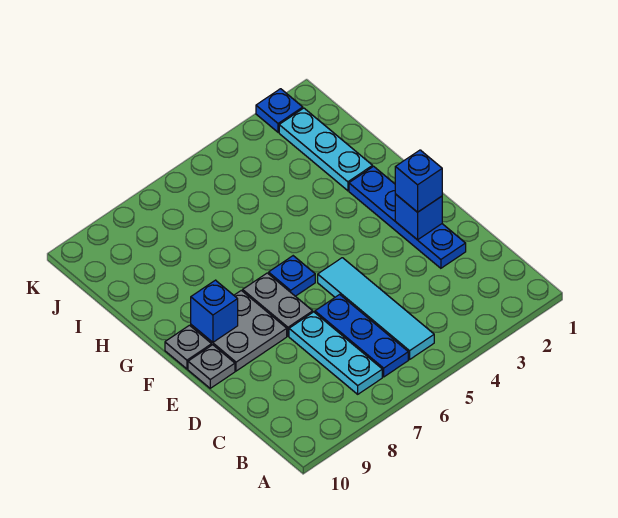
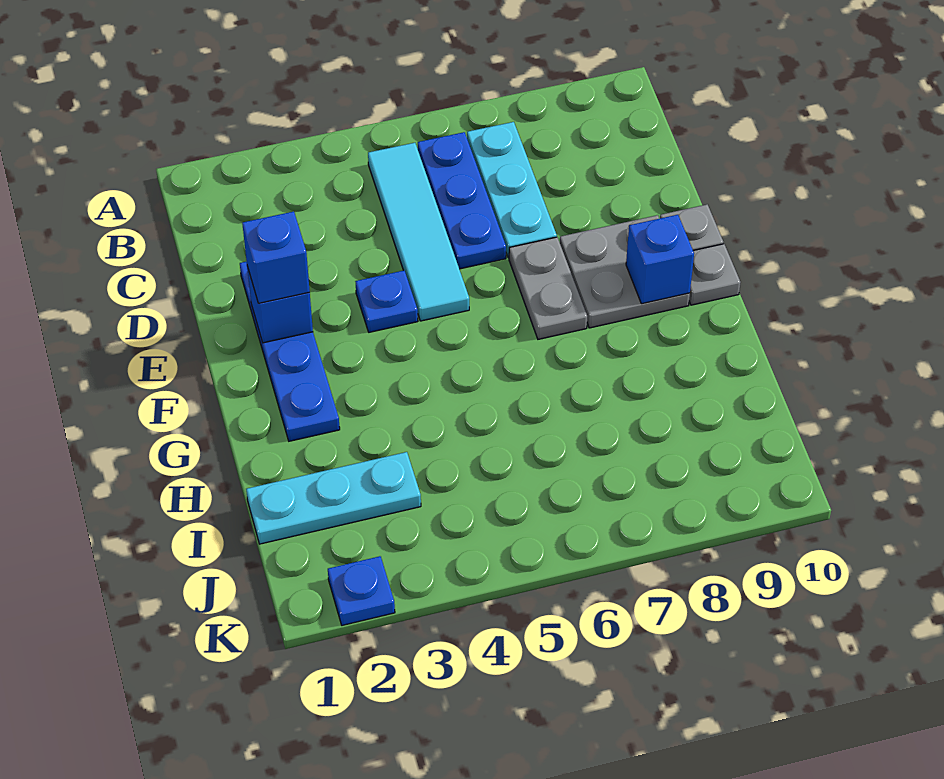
blue 1x1 plate [269,256,315,296] -> blue 1x1 plate moved to [355,270,418,332]
cyan 1x3 plate [279,108,373,191] -> cyan 1x3 plate turned to [246,452,421,544]

